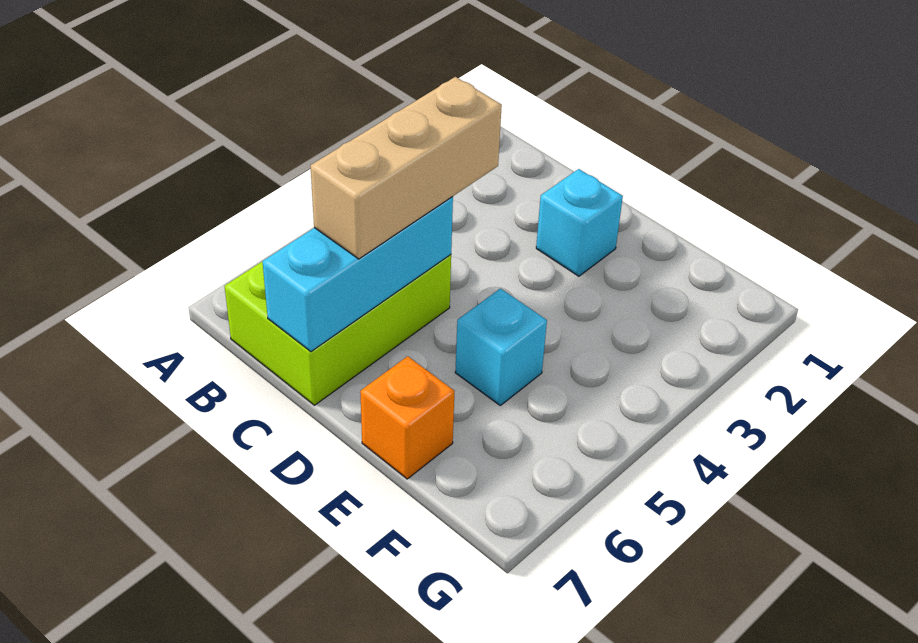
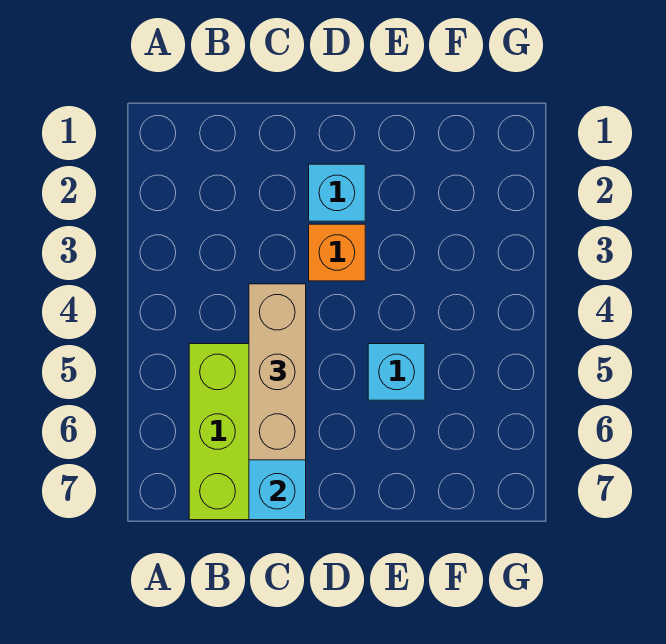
orange 1x1 brick [360,356,454,479] -> orange 1x1 brick moved to [309,224,365,281]

